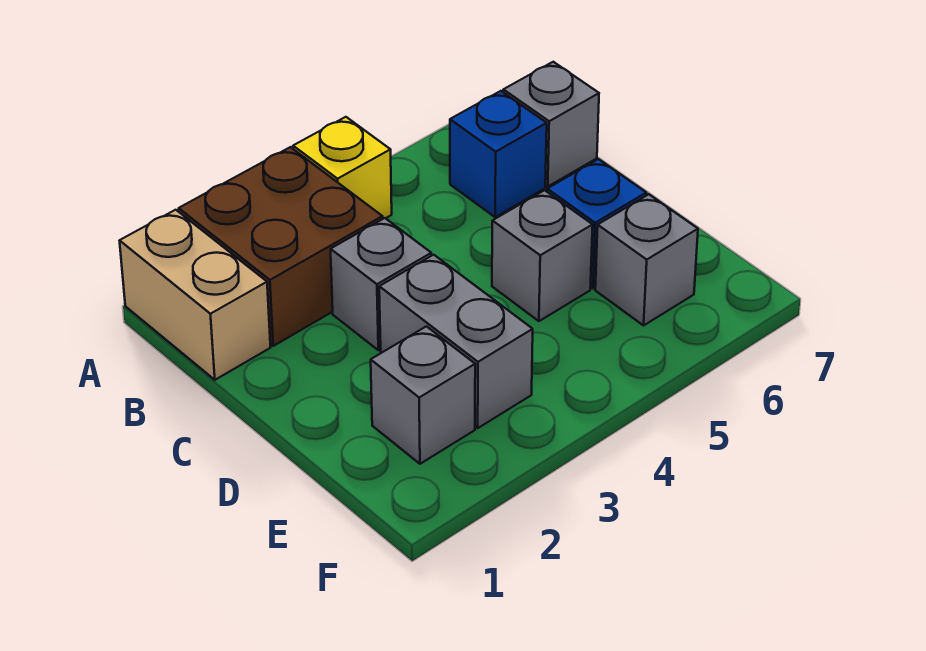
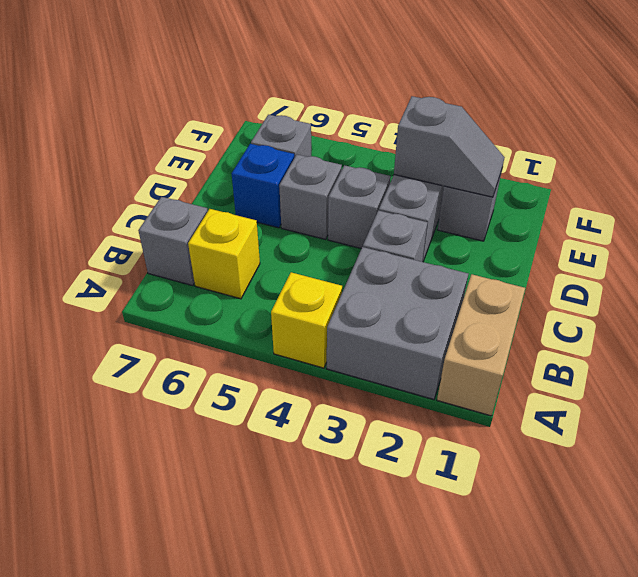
brown 2x2 brick [179,147,383,346] -> grey 2x2 brick [327,247,468,400]
blue 1x1 brick [450,91,547,217] -> yellow 1x1 brick [188,209,260,299]
none -> grey 1x1 brick [328,165,391,249]
none -> grey 1x2 slope [394,96,505,197]

